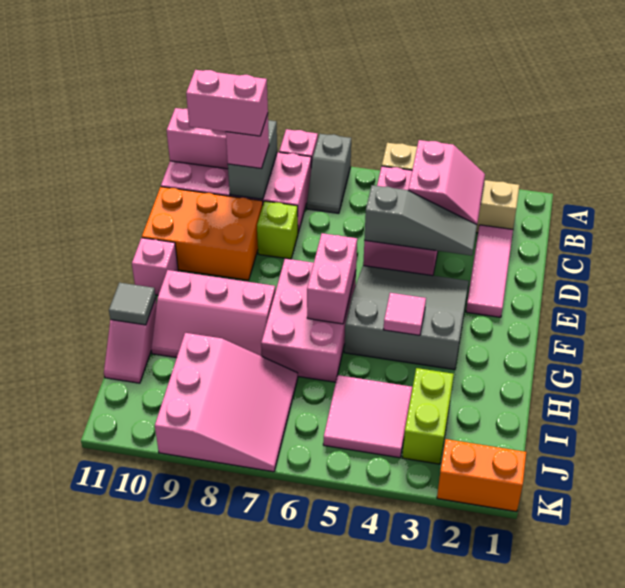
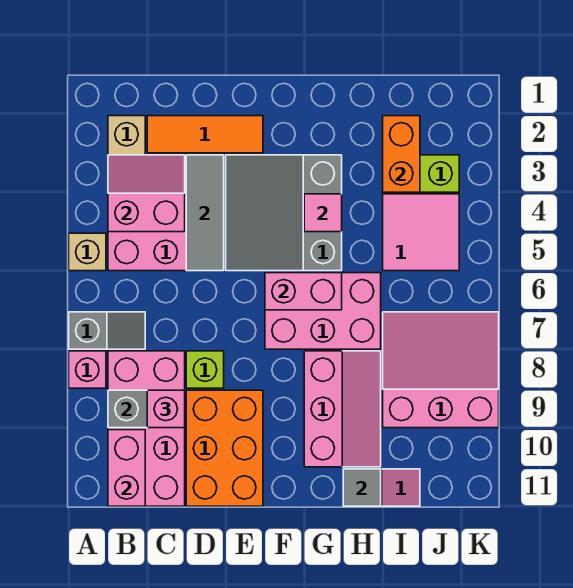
pink 1x3 tile [466,225,513,317] -> orange 1x3 tile [147,116,263,153]
pink 1x2 brick [186,70,268,136] -> none
grey 1x3 slope [364,185,477,256] -> grey 1x3 tile [186,155,224,271]
pink 1x1 brick [132,238,178,295] -> none
orange 1x2 brick [437,439,526,512] -> orange 1x2 brick moved to [383,116,420,192]

